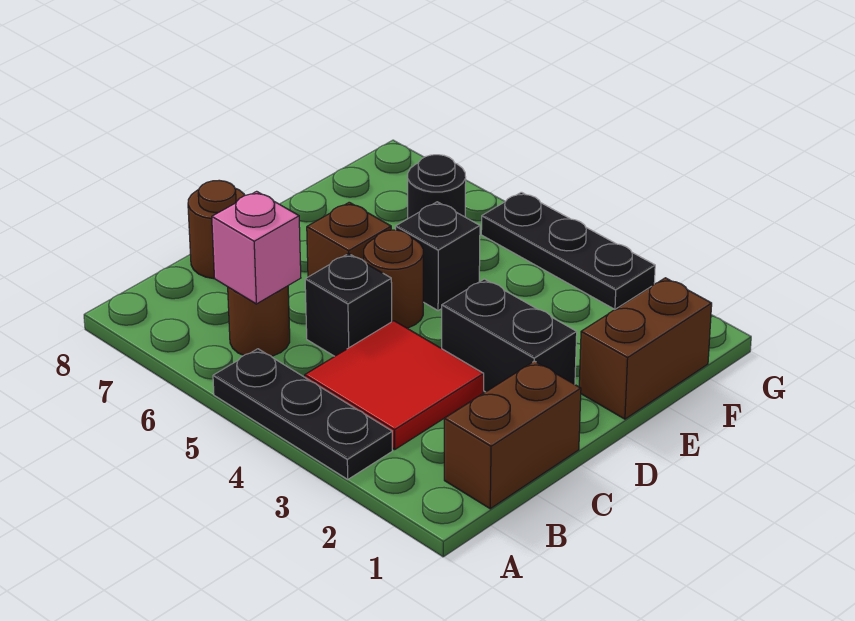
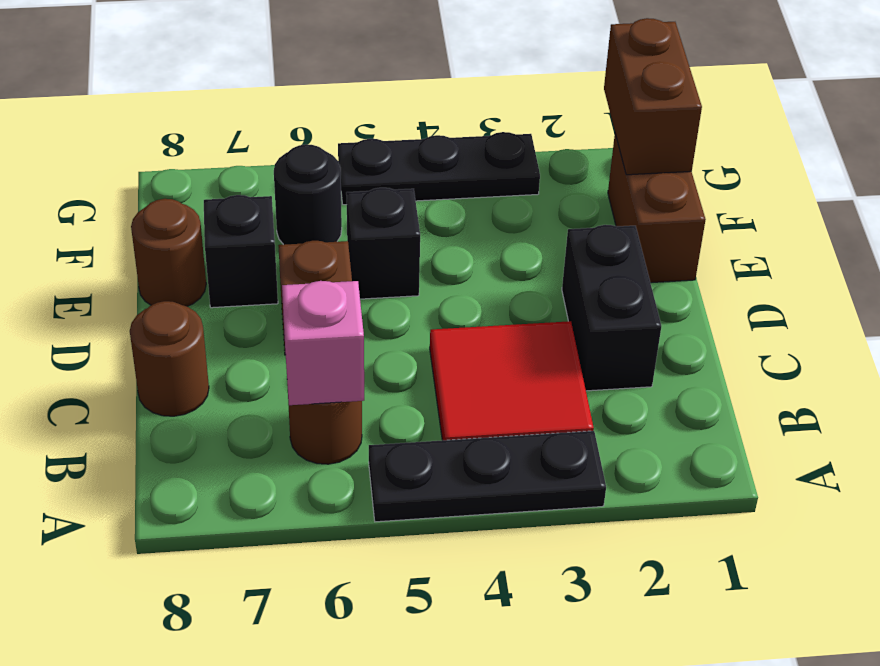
brown 1x2 brick [444,361,581,509] -> brown 1x2 brick moved to [604,18,702,175]
black 1x1 brick [305,253,392,356] -> black 1x1 brick moved to [204,195,278,308]
black 1x2 brick [442,279,577,392] -> black 1x2 brick turned to [562,225,661,391]
brown 1x1 round brick [364,230,423,328] -> brown 1x1 round brick moved to [131,199,206,306]

